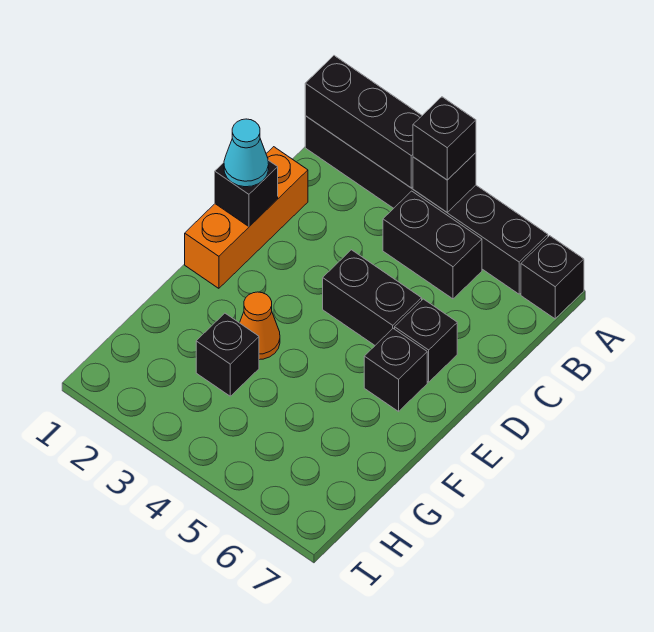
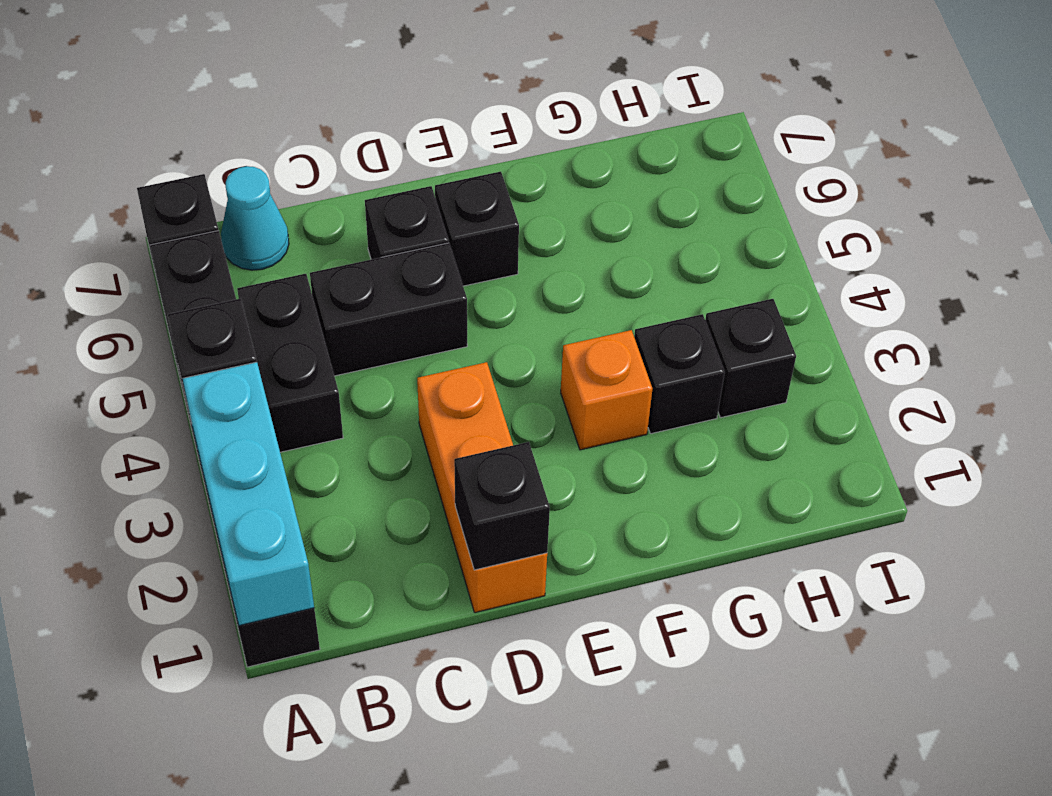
black 1x3 brick [305,56,422,188] -> cyan 1x3 brick [183,362,314,626]
black 1x1 brick [413,97,476,180] -> black 1x1 brick moved to [705,299,796,418]
orange 1x3 brick [185,147,308,288] -> orange 1x3 brick turned to [417,362,547,613]
cyan 1x1 cone [224,119,269,187] -> cyan 1x1 cone moved to [221,166,289,270]
black 1x2 brick [323,250,422,345] -> black 1x2 brick turned to [310,243,467,376]
orange 1x1 cone [240,292,280,360] -> orange 1x1 brick [561,330,652,450]

